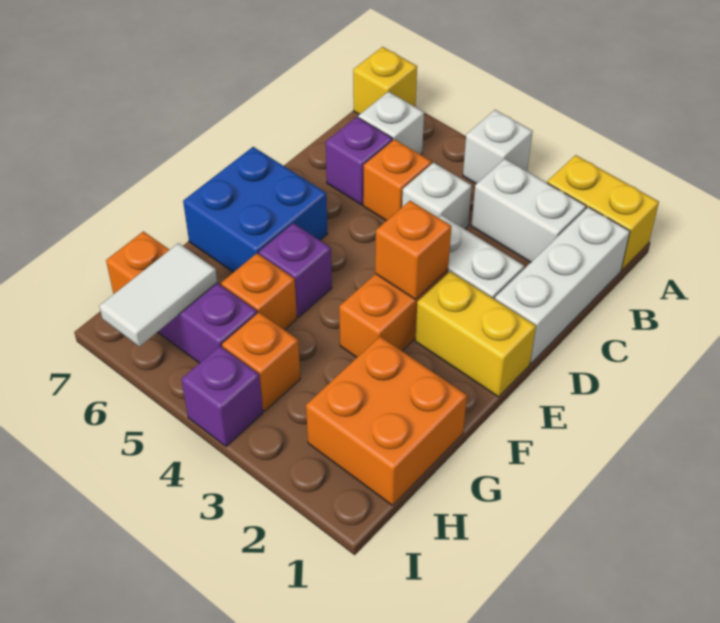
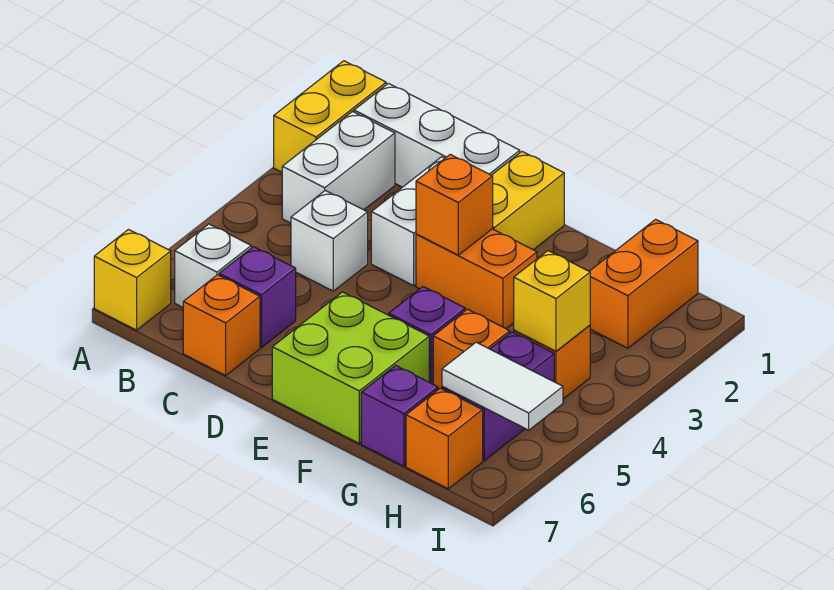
white 1x1 brick [463,110,533,184] -> none
orange 1x1 brick [363,139,432,221] -> orange 1x1 brick moved to [183,275,260,375]
blue 2x2 brick [183,147,328,272] -> lime 2x2 brick [272,292,429,443]
orange 2x2 brick [306,337,467,506] -> orange 1x2 brick [589,219,698,348]
none -> yellow 1x1 brick [514,251,590,351]
purple 1x1 brick [181,346,263,447] -> purple 1x1 brick moved to [361,365,438,466]

